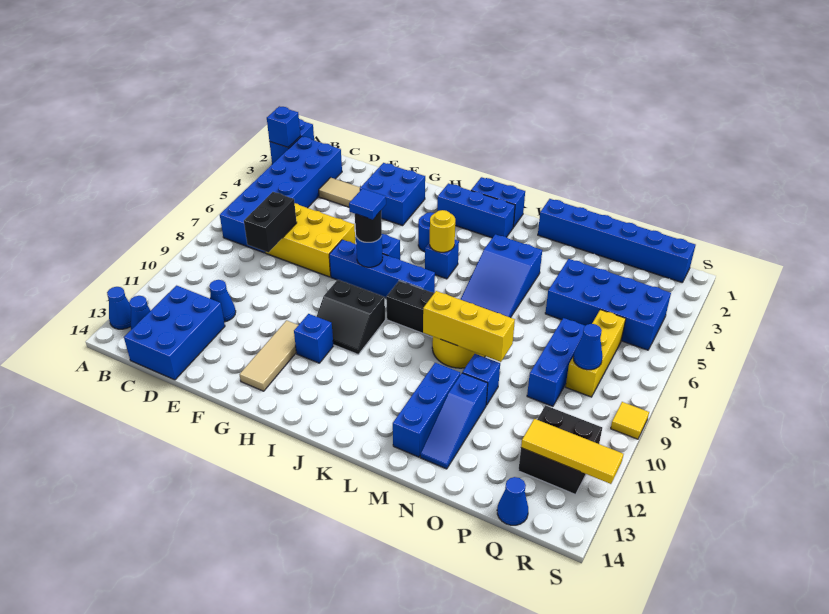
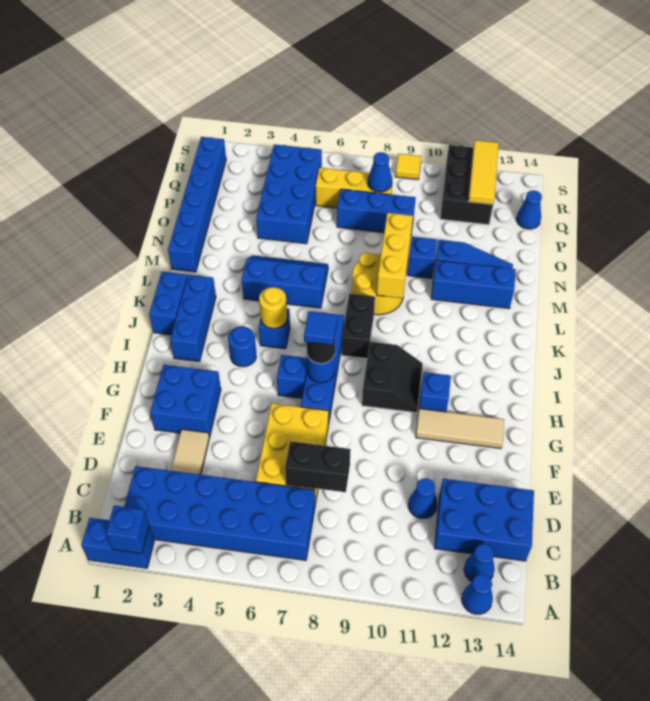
blue 2x3 slope [460,234,542,318] -> blue 2x3 slope turned to [242,255,328,308]
black 2x2 brick [518,405,602,494] -> black 2x3 brick [440,145,493,225]

